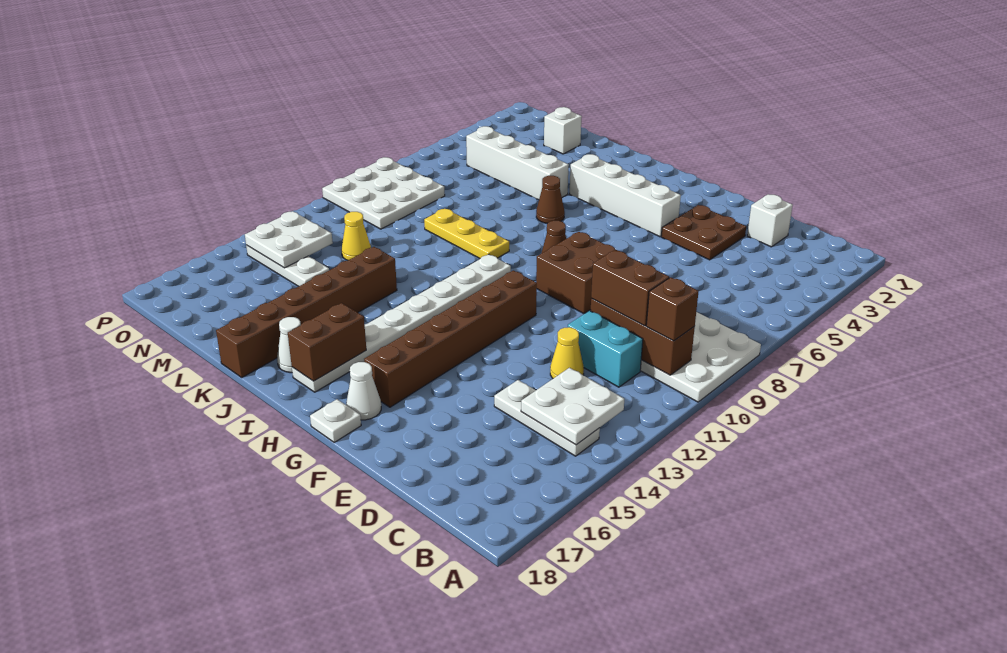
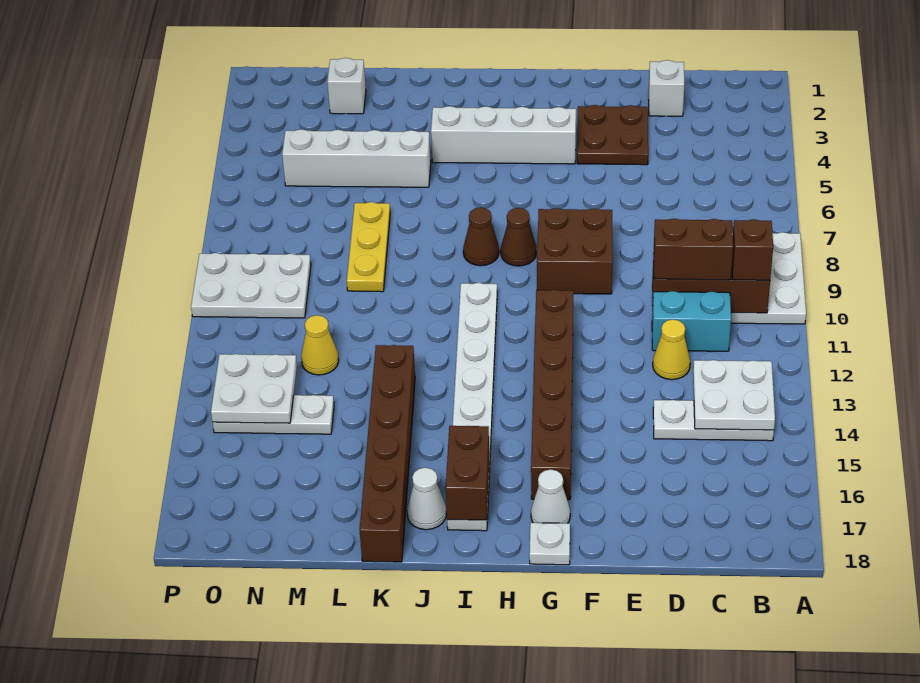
brown 1x1 cone [536,176,565,224] -> brown 1x1 cone moved to [463,207,499,266]
yellow 1x3 plate [424,209,509,258] -> yellow 1x3 plate turned to [347,202,390,292]
white 3x3 plate [322,157,445,229] -> white 2x3 plate [191,253,311,318]

